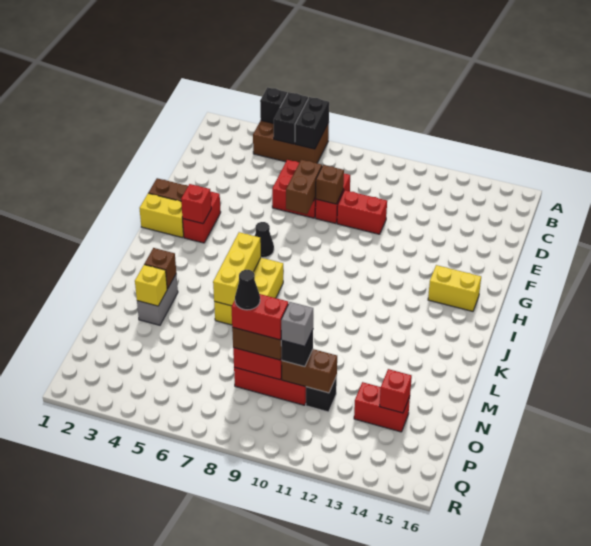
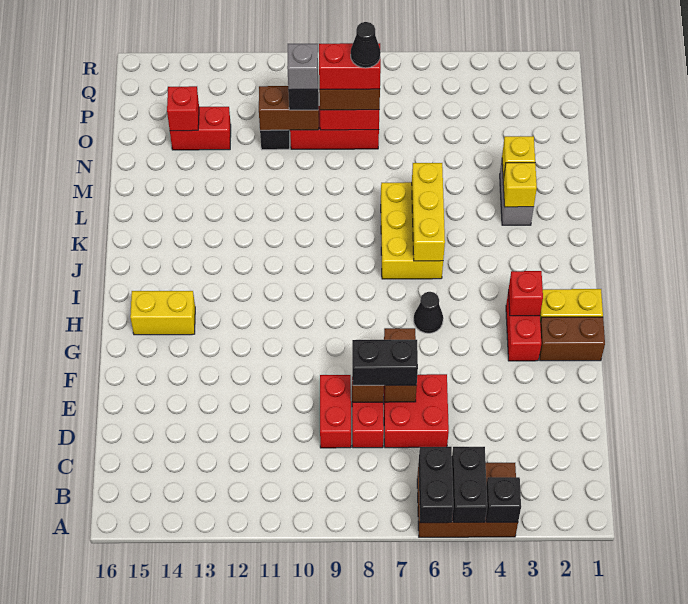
none -> black 1x2 brick [352,340,418,385]
red 1x2 brick [337,190,387,234] -> red 1x2 brick turned to [320,375,351,448]
brown 1x1 brick [144,248,176,289] -> yellow 1x1 brick [503,163,537,207]

